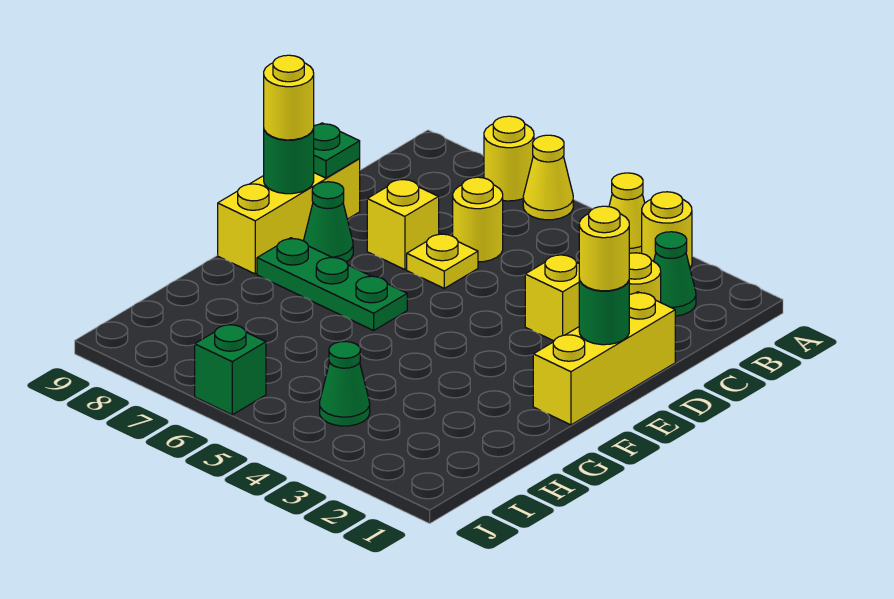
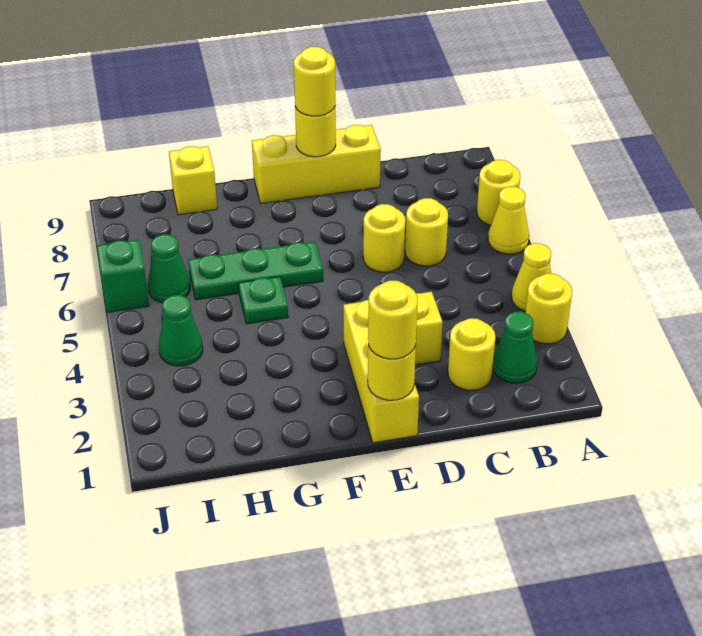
yellow 1x3 brick [533,292,675,425] -> yellow 1x3 brick turned to [343,300,419,443]
yellow 1x1 plate [407,233,478,288] -> yellow 1x1 round brick [363,204,405,272]
yellow 1x1 brick [367,179,439,270] -> yellow 1x1 brick moved to [169,146,217,215]
green 1x1 plate [314,123,360,178] -> green 1x1 plate moved to [239,277,288,324]
green 1x1 round brick [579,279,629,345] -> yellow 1x1 round brick [368,344,416,400]
green 1x1 cone [304,182,353,262] -> green 1x1 cone moved to [148,234,190,303]
green 1x1 round brick [264,129,314,194] -> yellow 1x1 round brick [295,107,336,157]
green 1x3 plate [257,238,407,331] -> green 1x3 plate turned to [188,242,323,300]

